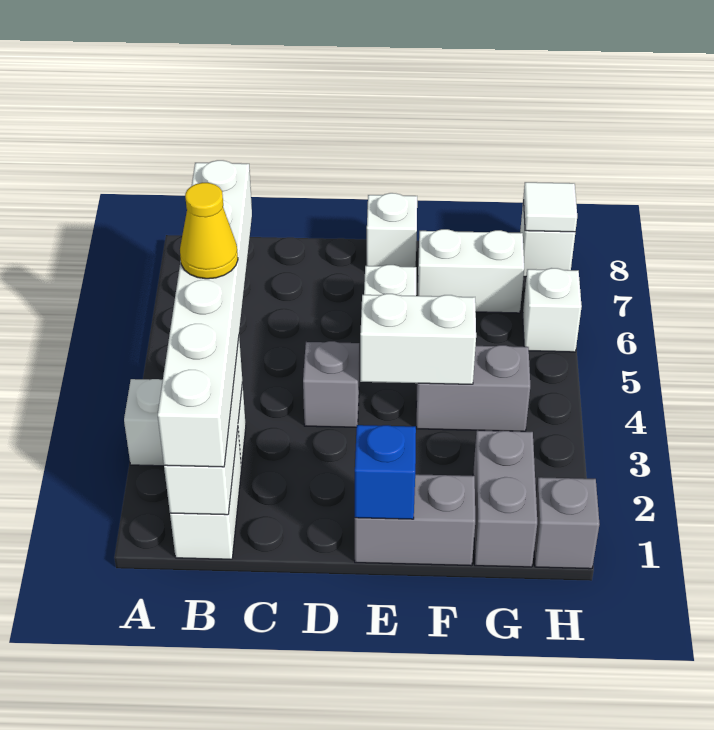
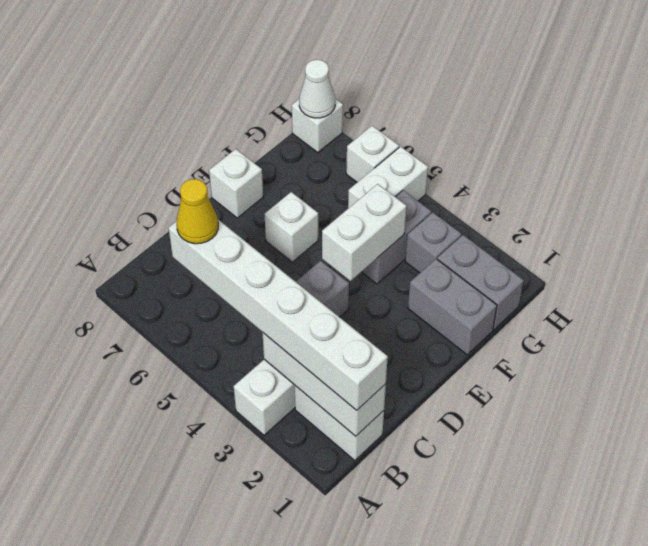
yellow 1x1 cone [180,183,238,279] -> yellow 1x1 cone moved to [176,179,218,244]
grey 1x2 brick [355,474,475,566] -> grey 1x2 brick turned to [408,259,497,355]
blue 1x1 brick [355,425,416,519] -> none
white 1x2 brick [418,229,524,313] -> white 1x2 brick moved to [348,147,428,208]
grey 1x1 brick [534,477,599,569] -> grey 1x1 brick moved to [405,212,461,273]
white 1x1 tile [523,182,577,232] -> white 1x1 cone [299,60,335,118]

